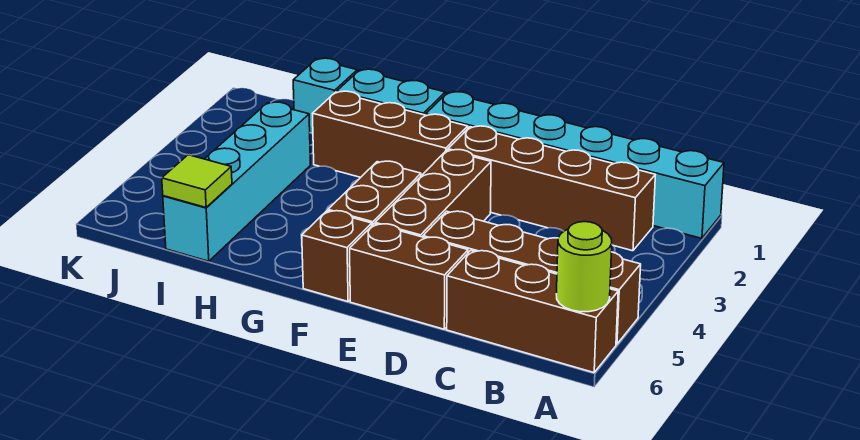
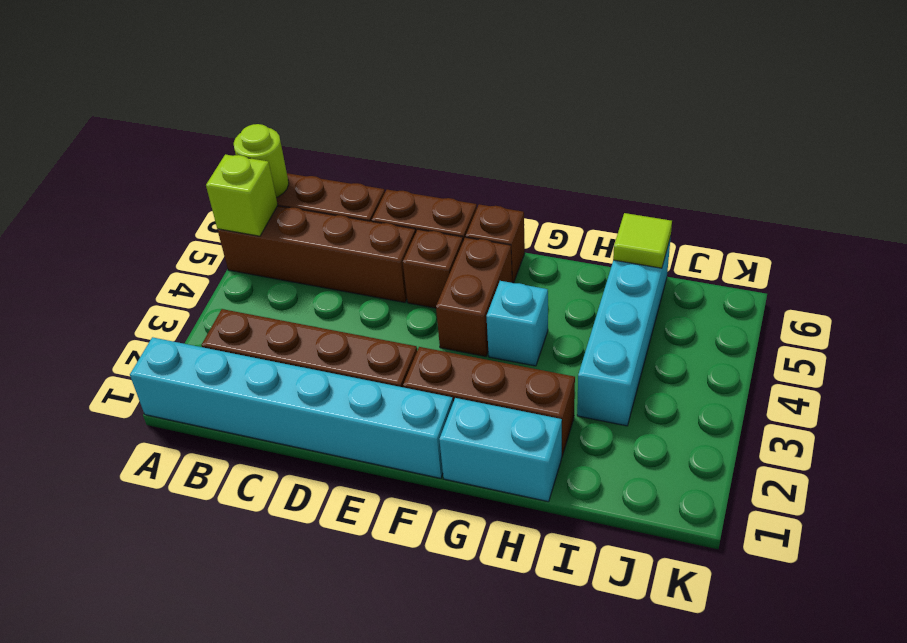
none -> lime 1x1 brick [206,154,278,236]
brown 1x3 brick [375,150,491,237] -> brown 1x1 brick [403,229,463,308]
cyan 1x1 brick [293,58,357,134] -> cyan 1x1 brick moved to [486,281,548,366]

